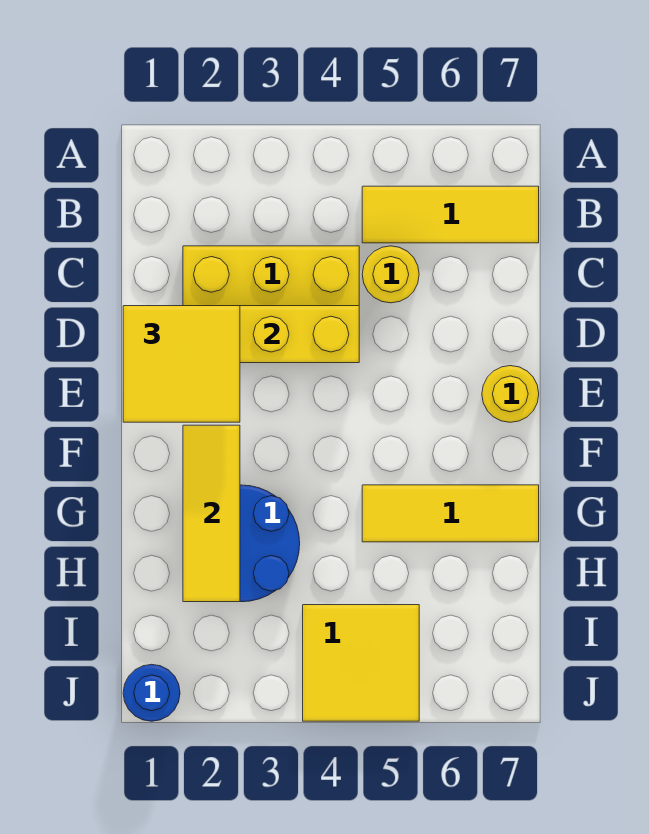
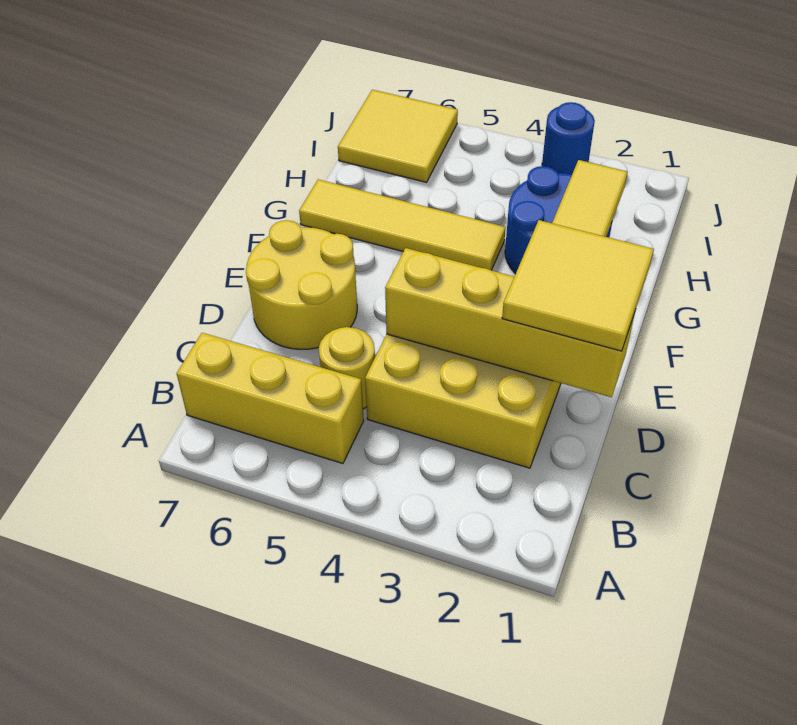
yellow 1x3 tile [362,186,539,243] -> yellow 1x3 brick [177,333,364,464]
yellow 1x1 round brick [482,366,539,422] -> yellow 2x2 round brick [246,220,357,349]
yellow 1x3 tile [362,485,539,542] -> yellow 1x4 tile [299,179,506,270]
yellow 2x2 tile [303,605,419,721] -> yellow 2x2 tile moved to [338,90,458,182]
blue 1x1 round brick [123,664,180,721] -> blue 1x1 round brick moved to [542,102,595,175]

